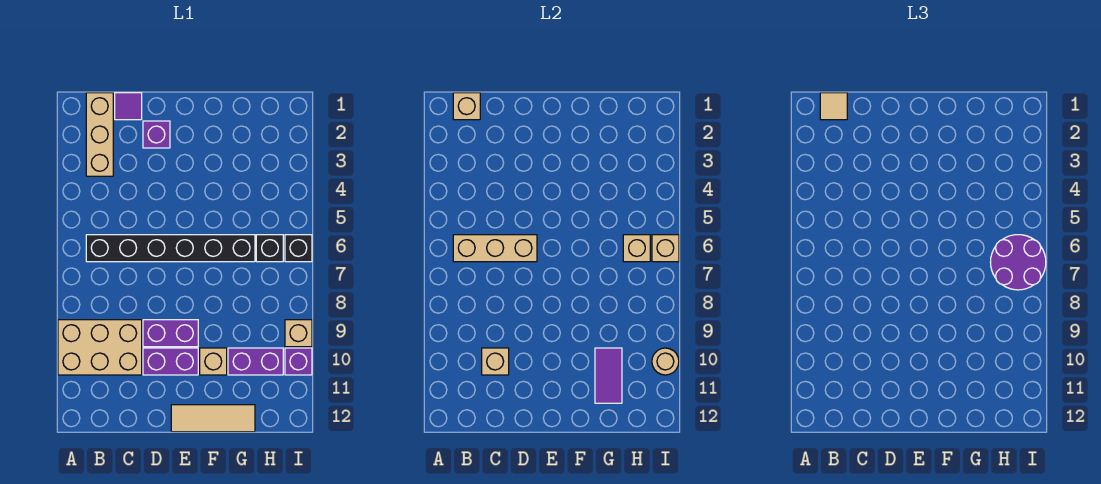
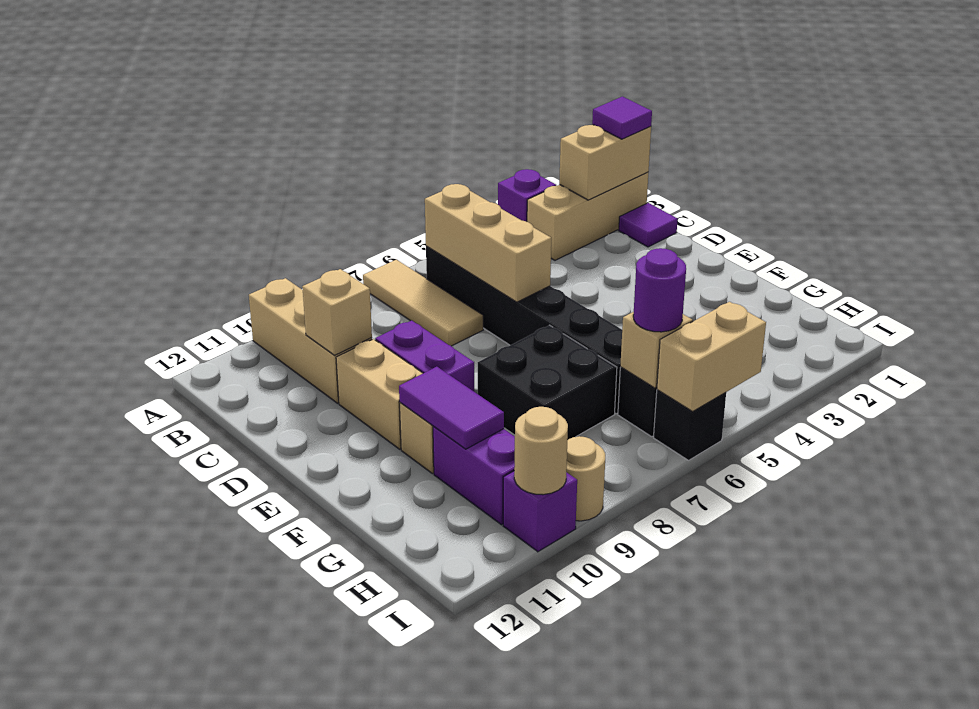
tan 2x3 brick [58,320,142,375] -> tan 1x3 brick [249,278,372,403]
tan 1x1 brick [453,93,480,120] -> tan 1x2 brick [559,125,651,200]
tan 1x1 tile [820,93,847,120] -> purple 1x1 tile [592,97,652,139]
purple 1x1 brick [143,121,170,148] -> purple 1x1 brick moved to [498,169,556,222]
purple 1x2 brick [143,348,198,375] -> tan 1x2 brick [336,339,423,449]
tan 1x3 tile [171,405,255,432] -> tan 1x3 tile moved to [363,260,483,346]
none -> black 2x2 brick [478,325,617,440]
purple 1x2 tile [595,348,622,403] -> purple 1x2 tile turned to [399,367,504,449]
purple 2x2 round brick [990,235,1046,290] -> purple 1x1 round brick [633,248,686,332]
tan 1x1 brick [652,235,679,262] -> tan 1x2 brick [657,302,766,411]
tan 1x1 brick [285,320,312,347] -> tan 1x1 round brick [566,436,605,521]

